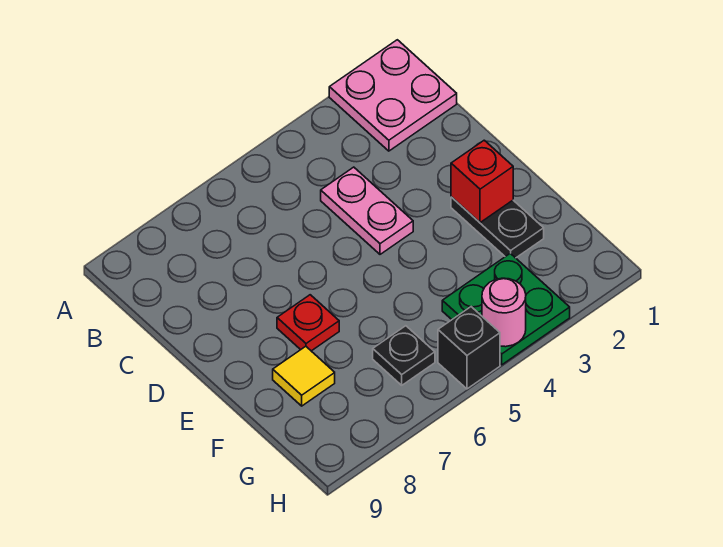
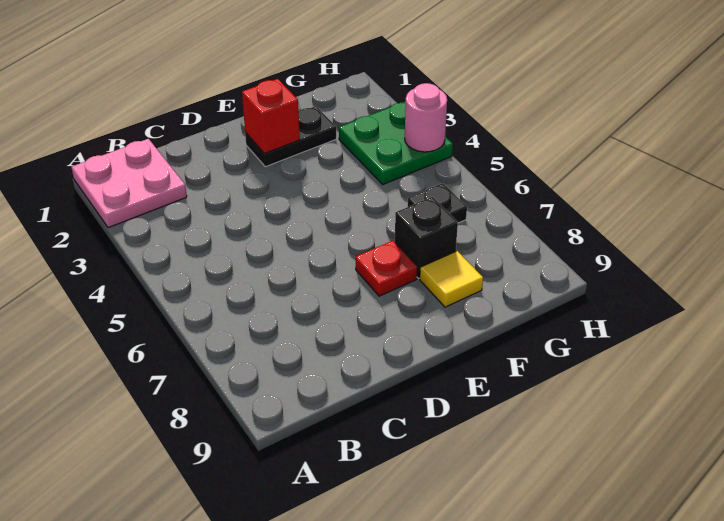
pink 1x2 plate [321,167,413,254] -> none
black 1x1 brick [438,307,500,389] -> black 1x1 brick moved to [395,197,458,278]

